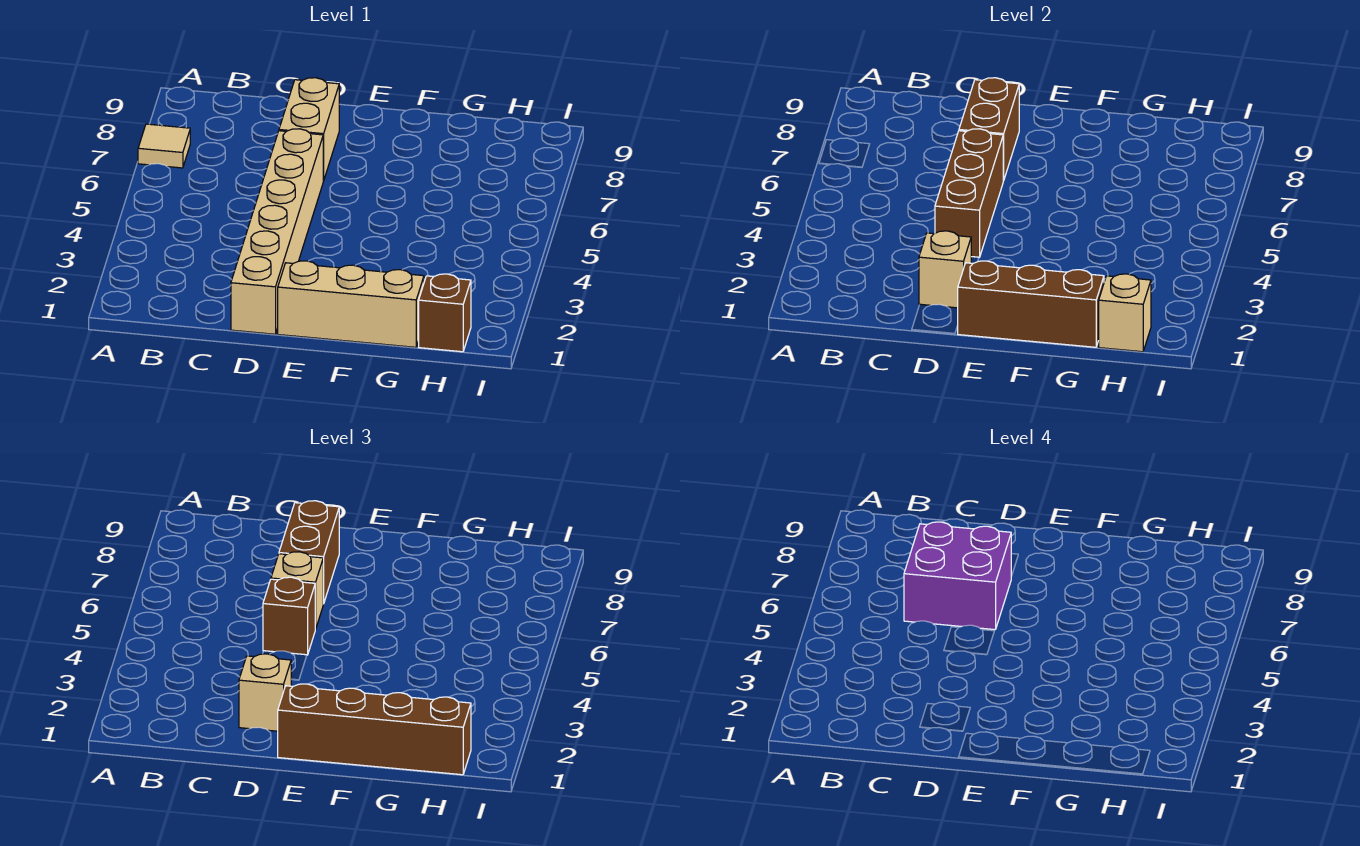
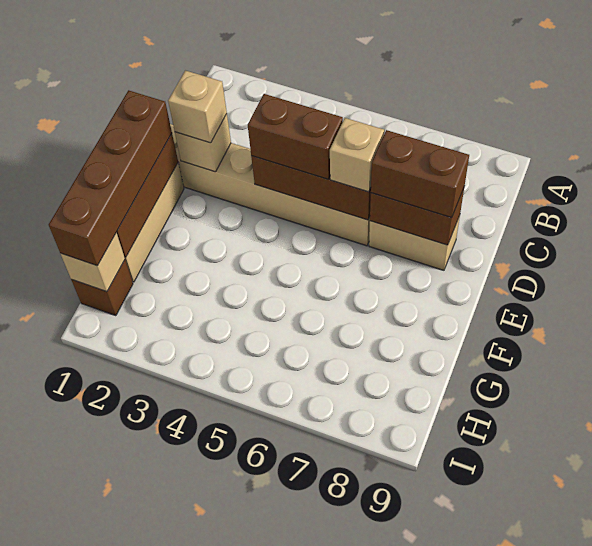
tan 1x1 tile [138,124,190,168] -> none
purple 2x2 brick [904,522,1011,630] -> none
brown 1x1 brick [263,577,315,655] -> brown 1x2 brick [248,94,343,179]

